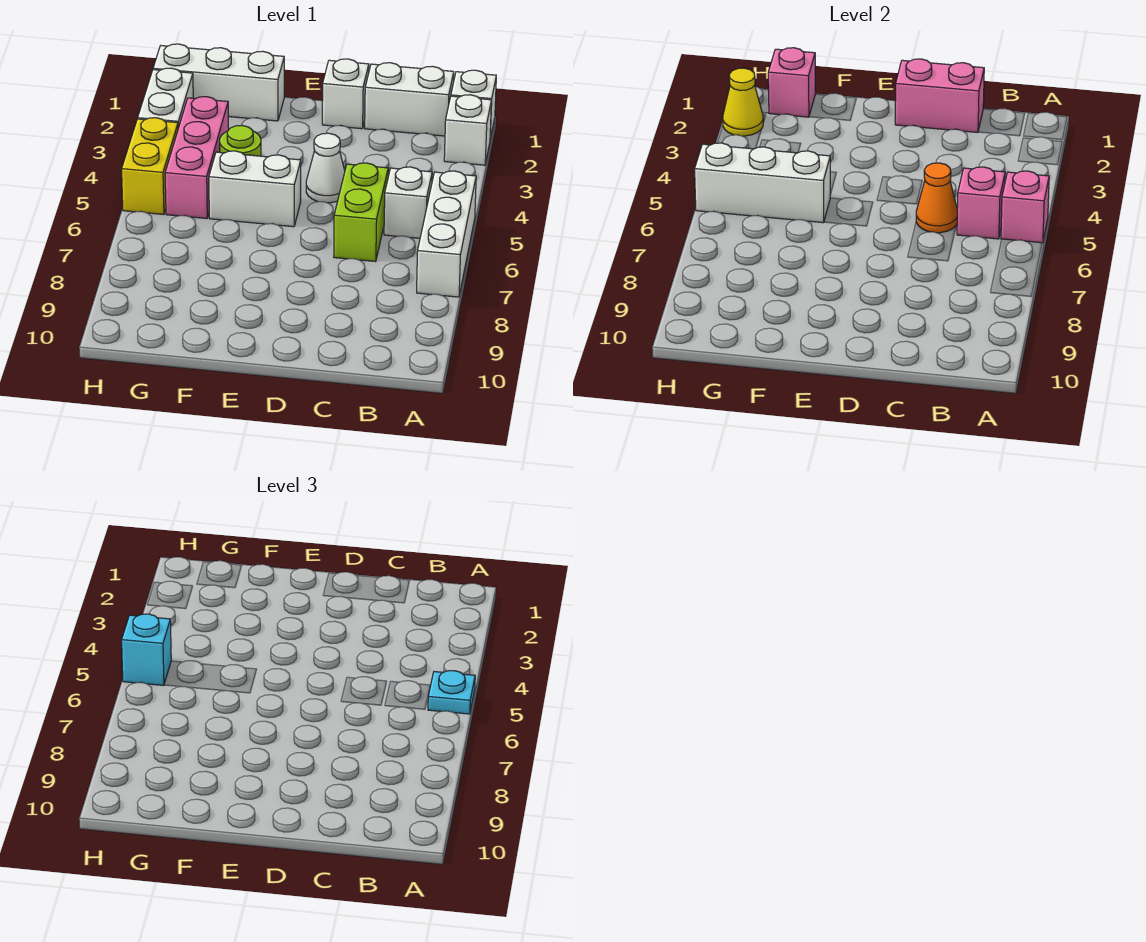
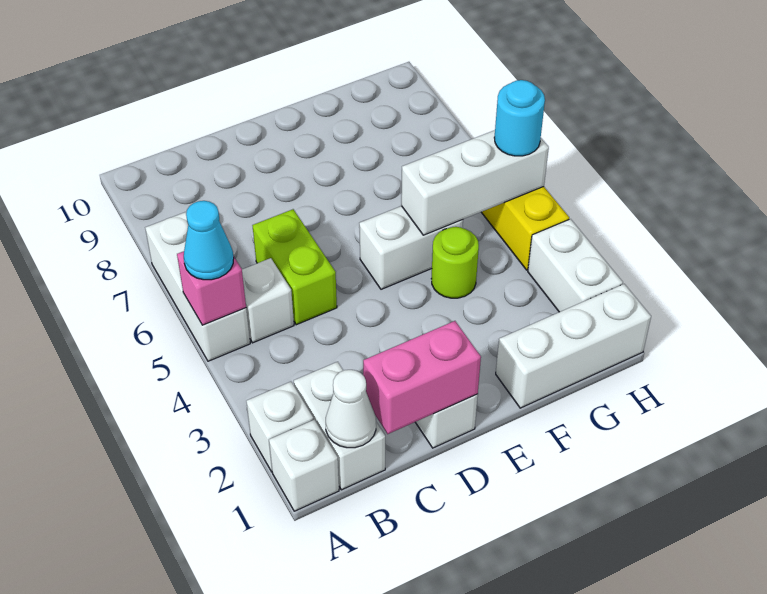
cyan 1x1 plate [428,671,475,714] -> cyan 1x1 cone [184,201,234,280]
white 1x2 brick [365,63,454,136] -> white 1x2 brick turned to [294,362,385,490]
pink 1x1 brick [957,167,1005,239] -> none
orange 1x1 cone [916,163,957,233] -> none
white 1x1 cone [306,133,345,203] -> white 1x1 cone moved to [326,370,376,448]
pink 1x1 brick [768,48,816,117] -> none
pink 1x3 brick [165,97,229,219] -> none
yellow 1x1 cone [723,68,763,136] -> none
cyan 1x1 brick [122,614,171,686] -> cyan 1x1 round brick [494,80,545,156]

